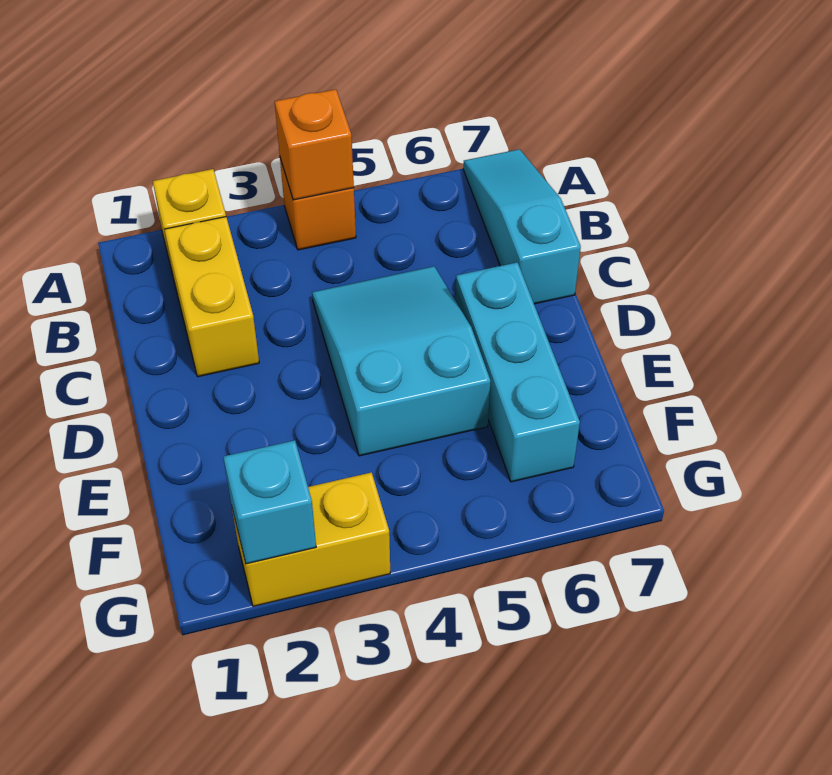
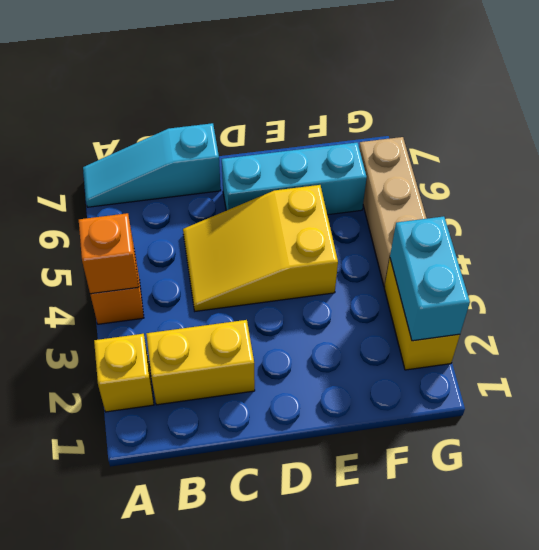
cyan 2x3 slope [312,266,491,456] -> yellow 2x3 slope [183,185,338,311]
cyan 1x1 brick [223,440,316,564] -> cyan 1x2 brick [390,216,470,341]
none -> tan 1x3 brick [359,137,427,286]

